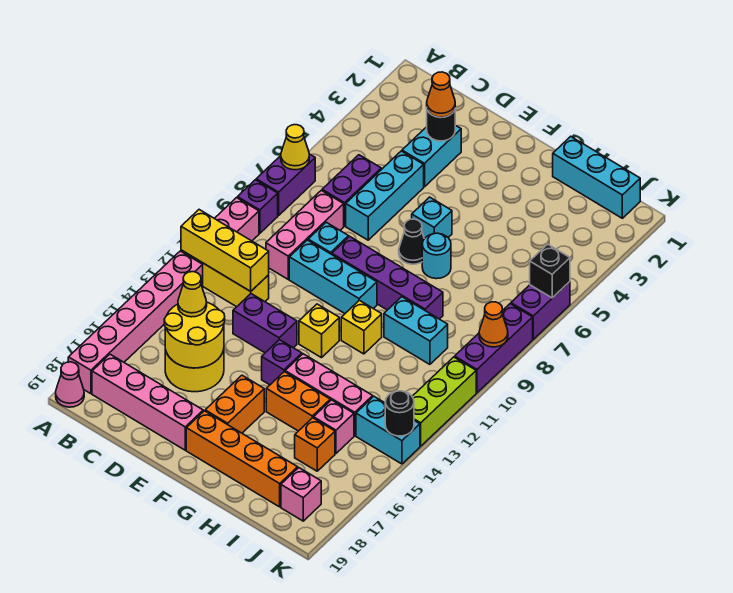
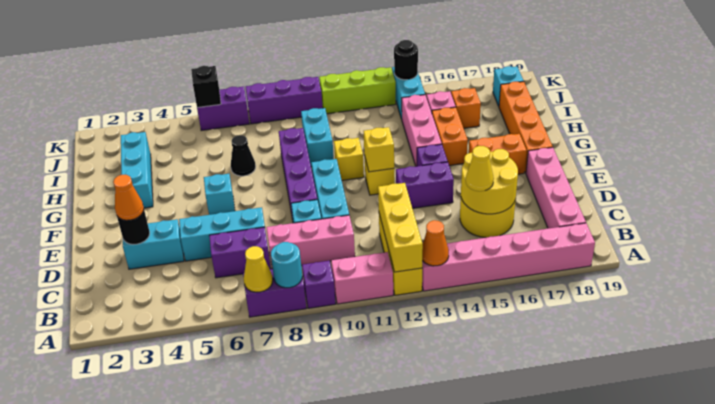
pink 1x1 cone [56,362,84,407] -> none
purple 1x2 brick [233,294,297,353] -> purple 1x2 brick turned to [396,162,454,208]
black 1x1 cone [399,219,424,264] -> black 1x1 cone moved to [231,135,256,176]
none -> yellow 1x1 brick [364,127,394,172]
cyan 1x1 round brick [422,233,451,279] -> cyan 1x1 round brick moved to [271,242,302,288]
cyan 1x3 brick [553,136,640,218] -> cyan 1x3 brick moved to [121,132,153,208]
pink 1x1 brick [281,468,321,521] -> cyan 1x1 brick [493,66,524,106]
orange 1x1 cone [479,302,508,347] -> orange 1x1 cone moved to [422,220,449,266]

